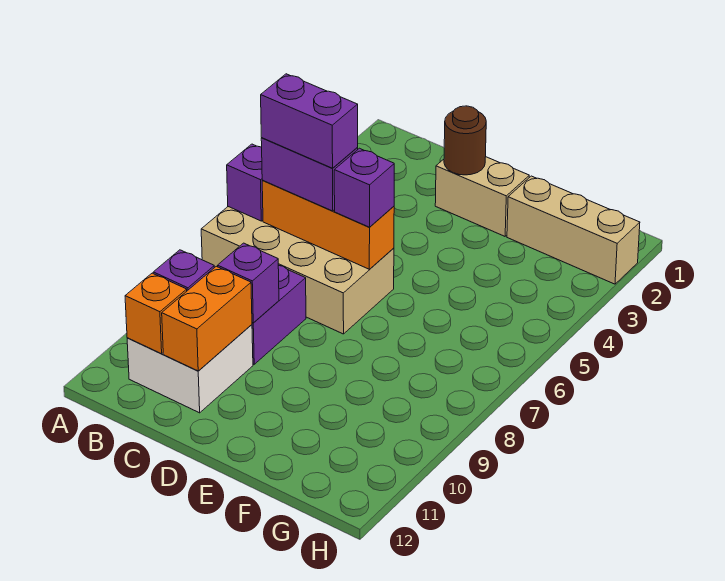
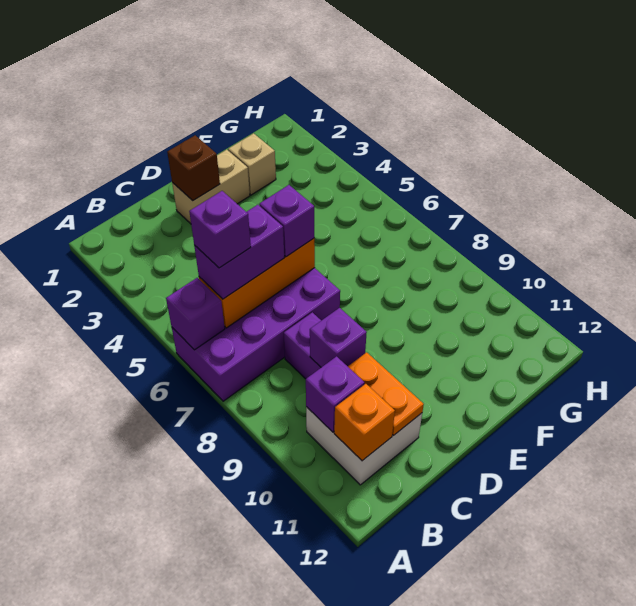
tan 2x4 brick [201,207,394,334] -> purple 2x4 brick [172,268,340,401]
purple 1x2 brick [261,74,358,168] -> purple 1x1 brick [189,191,251,268]
orange 1x2 brick [162,266,252,371] -> orange 1x2 plate [348,352,424,435]
brown 1x1 round brick [444,106,486,175] -> brown 1x1 brick [167,135,220,201]
tan 1x3 brick [507,176,640,284] -> tan 1x1 brick [228,133,276,195]

